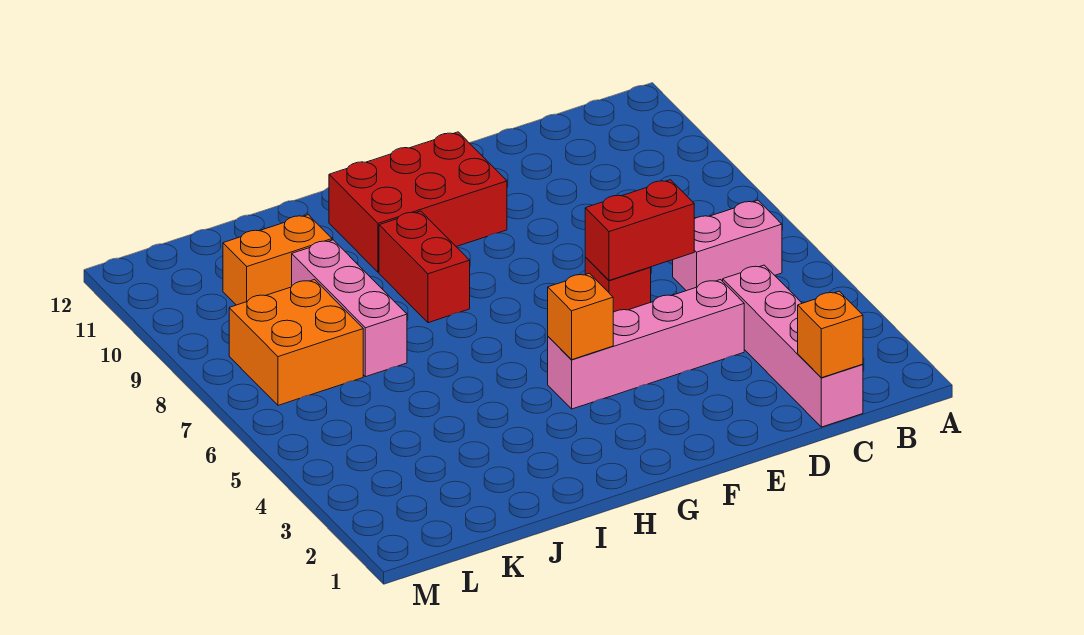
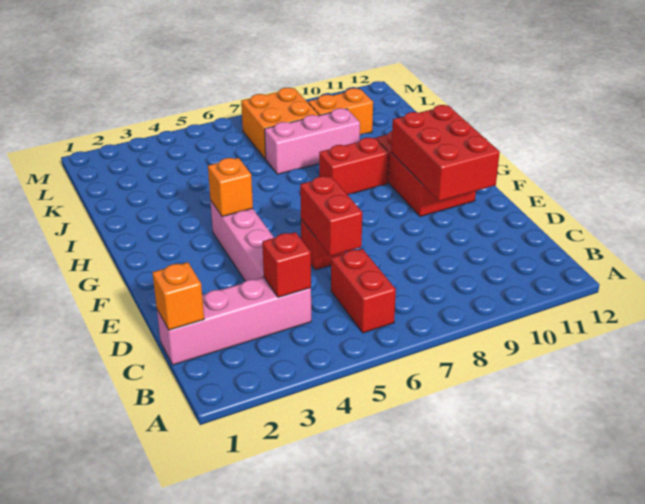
pink 1x2 brick [673,200,782,291] -> red 1x2 brick [331,249,396,333]
none -> red 1x1 brick [262,232,311,297]
none -> red 2x3 brick [391,105,500,201]
orange 1x2 brick [223,215,332,305] -> orange 1x2 brick turned to [308,88,373,134]

